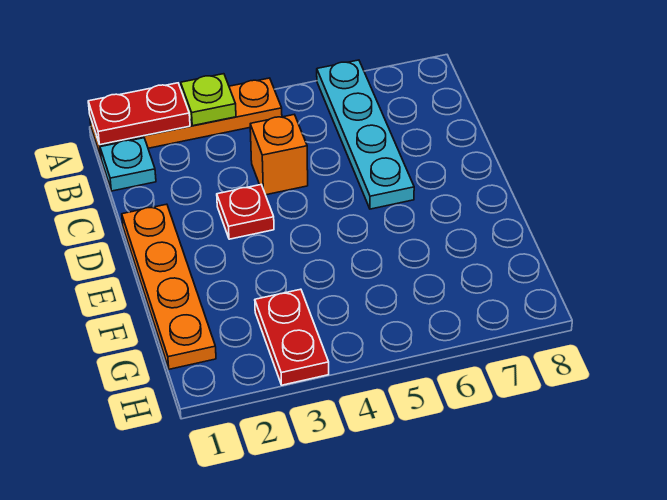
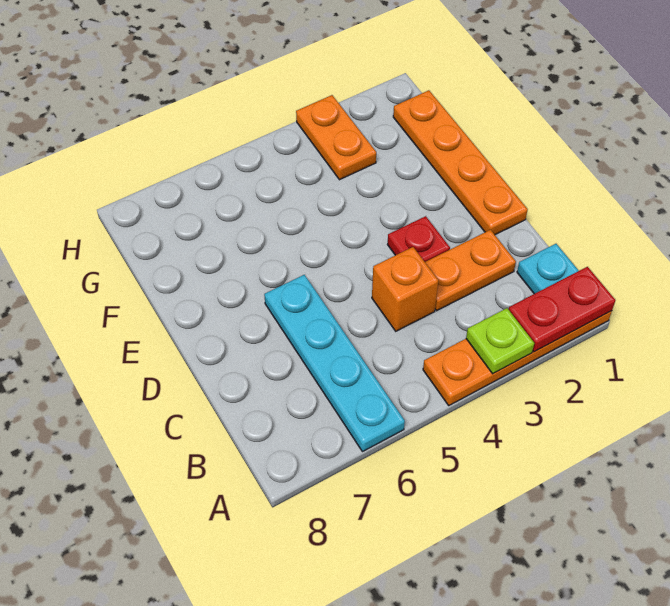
none -> orange 1x2 plate [425,230,516,311]
red 1x2 plate [255,289,329,385] -> orange 1x2 plate [296,95,376,180]

